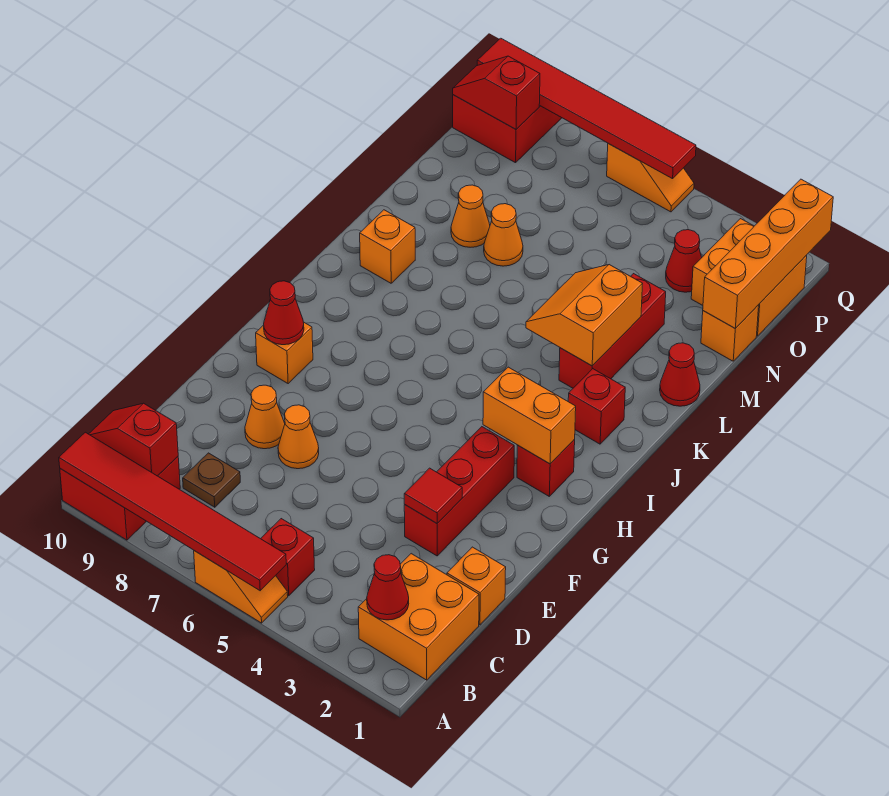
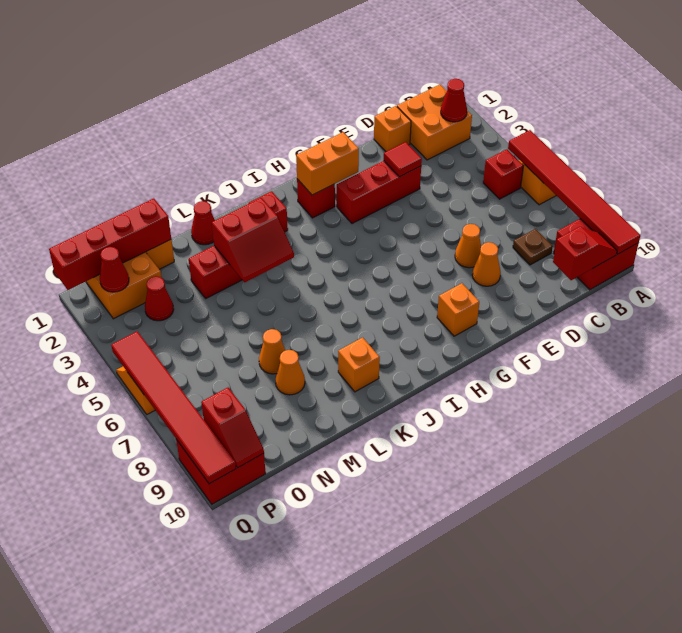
red 1x2 slope [89,403,178,476] -> red 1x2 slope turned to [553,227,617,280]
red 1x1 cone [264,281,304,345] -> red 1x1 cone moved to [100,247,129,292]
orange 1x2 brick [483,367,576,464] -> orange 1x2 brick turned to [296,132,359,195]
orange 2x2 slope [526,265,642,366] -> red 2x2 slope [212,198,294,282]
orange 1x4 brick [703,179,833,329] -> red 1x4 brick [49,198,171,290]

